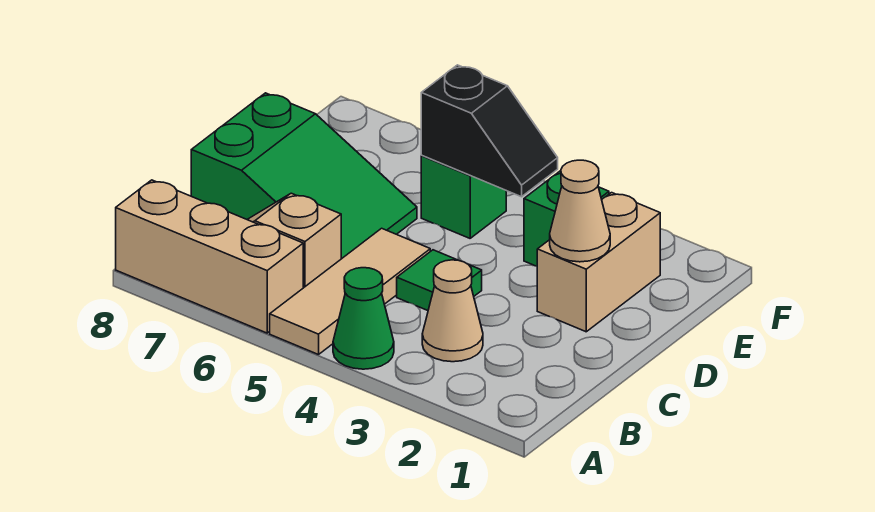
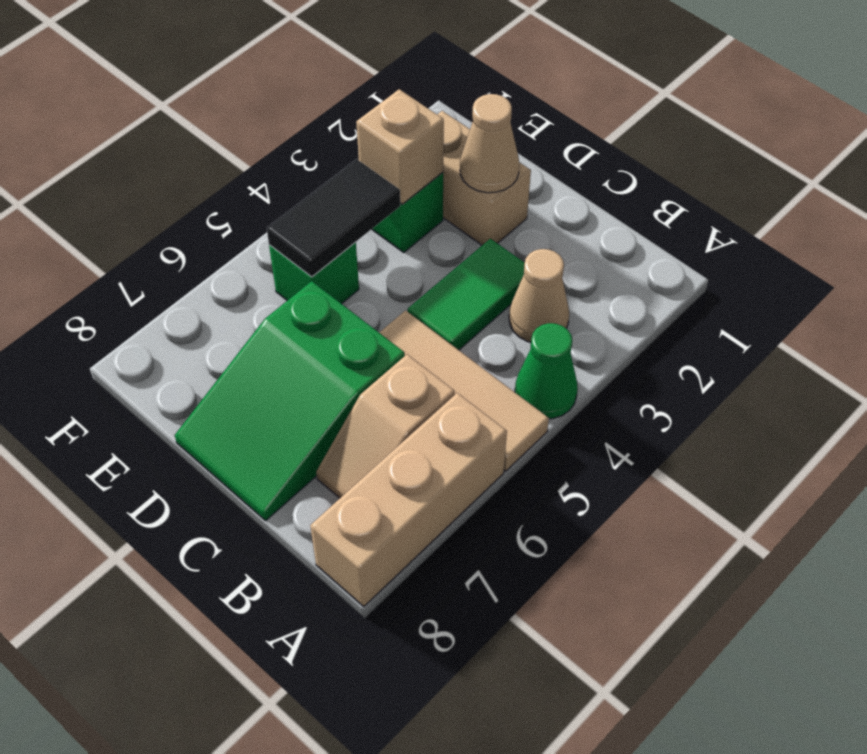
green 1x1 tile [397,250,482,311] -> green 1x2 tile [408,239,525,350]
green 2x3 slope [191,93,417,259] -> green 2x3 slope turned to [175,281,405,520]
none -> tan 1x1 brick [356,89,444,204]
black 1x2 slope [421,65,558,197] -> black 1x2 tile [267,159,400,277]

